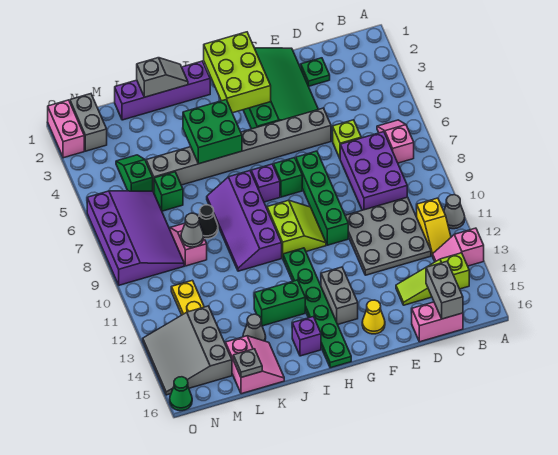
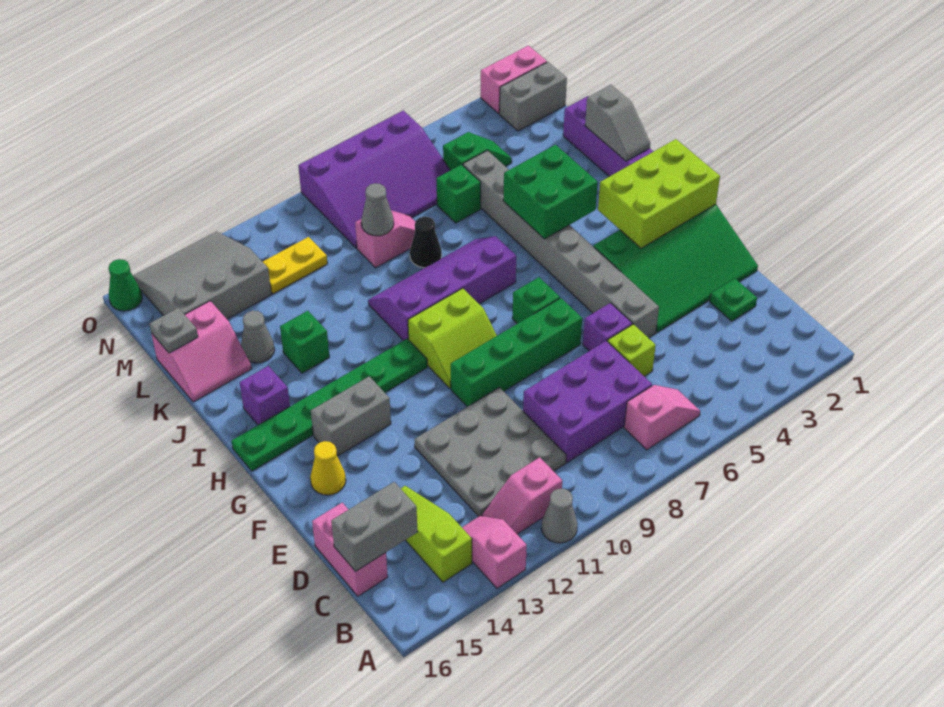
yellow 1x2 slope [416,198,451,256] -> pink 1x2 slope [481,457,562,534]
purple 1x1 brick [251,164,280,202] -> purple 1x1 brick moved to [583,303,632,351]
green 1x2 brick [254,280,305,326] -> green 1x1 brick [280,311,329,373]

